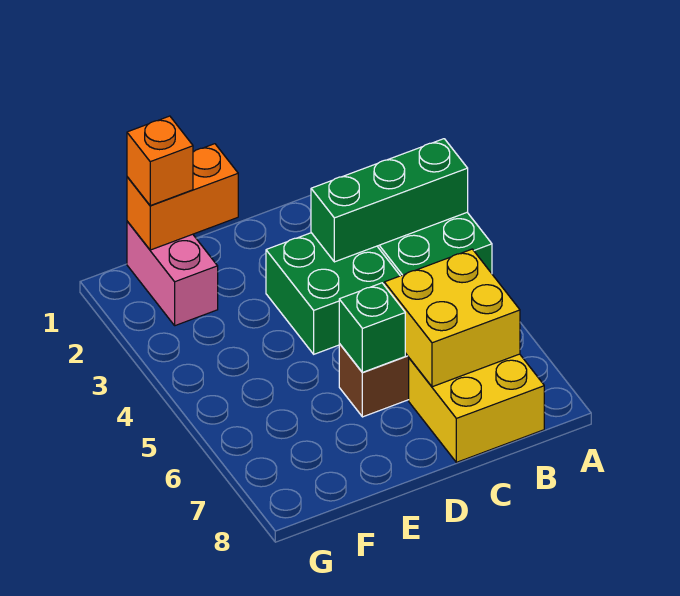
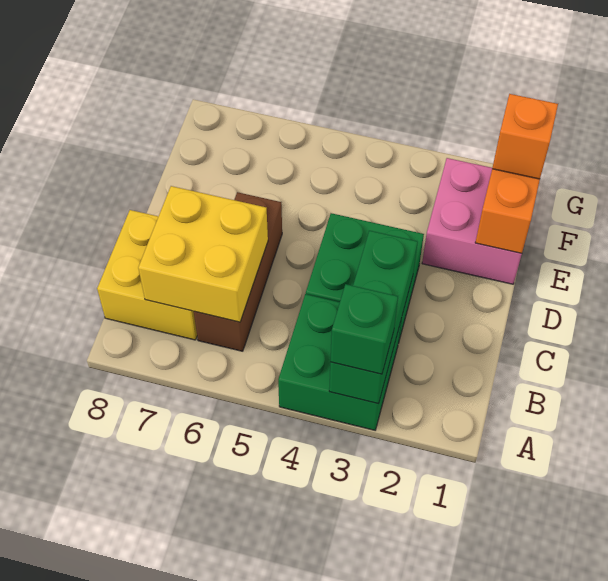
green 1x1 brick [339,283,405,372] -> green 1x1 brick moved to [331,284,398,374]
pink 1x2 brick [127,221,218,326] -> pink 2x2 brick [422,158,522,284]

